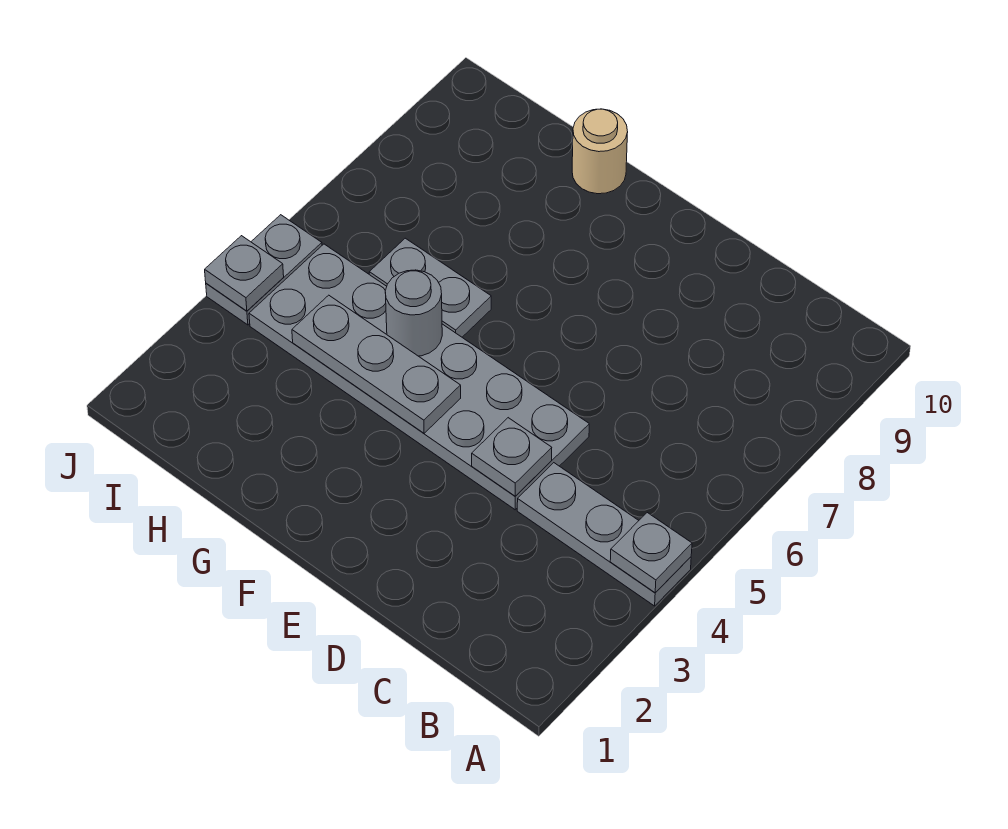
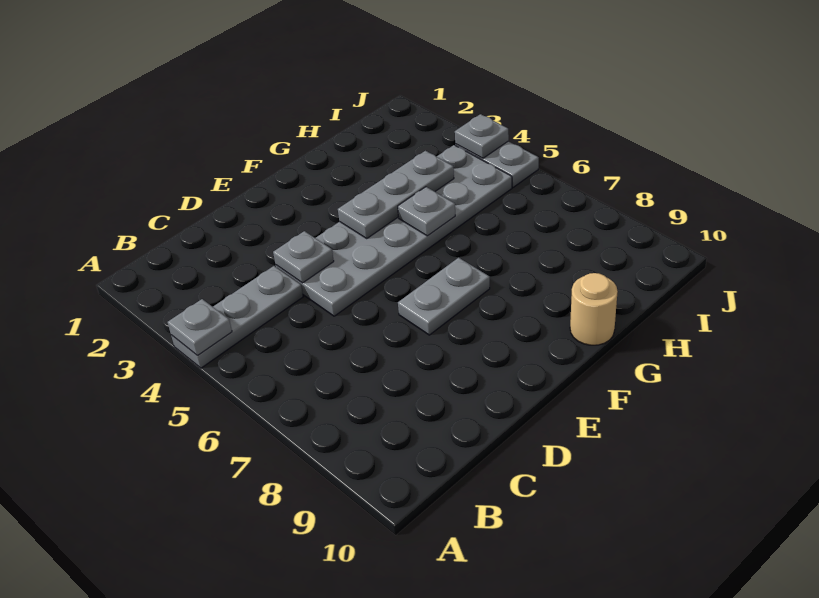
grey 1x1 round brick [385,270,442,356] -> grey 1x1 plate [398,187,455,236]
grey 1x2 plate [369,238,491,337] -> grey 1x2 plate moved to [398,258,490,335]

